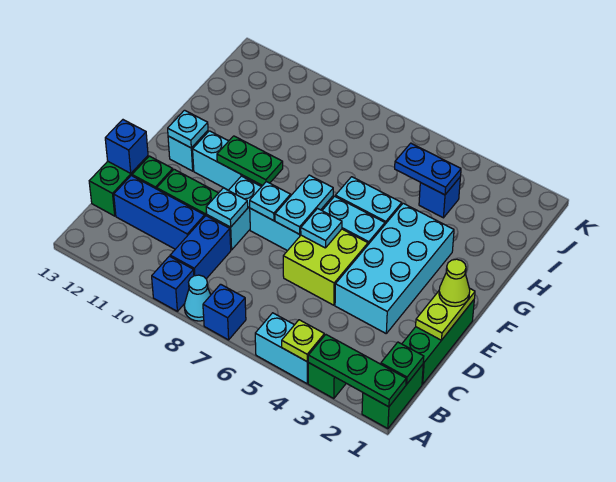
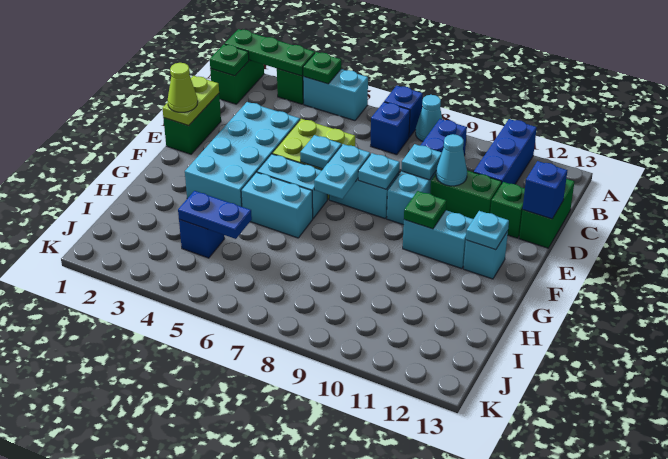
lime 1x1 plate [282,320,324,361] -> green 1x1 plate [303,52,341,84]
blue 1x1 brick [152,256,194,311] -> blue 1x1 brick moved to [371,102,410,155]
green 1x3 brick [402,300,474,384] -> green 1x2 brick [164,94,221,154]
blue 1x3 brick [114,176,205,249] -> blue 1x3 brick turned to [474,119,537,184]
none -> cyan 1x1 cone [436,134,467,186]
green 1x2 plate [217,136,283,186] -> green 1x1 plate [404,191,447,229]

